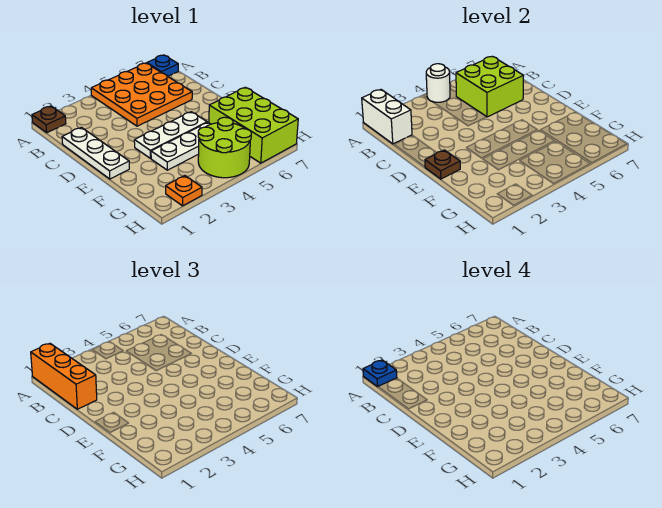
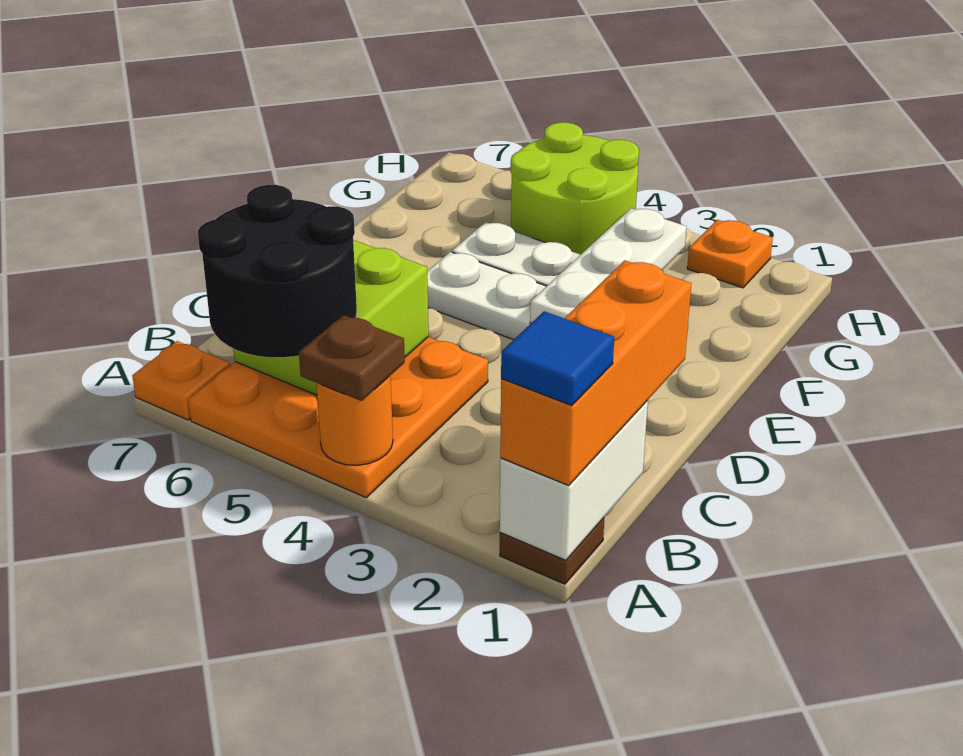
blue 1x1 plate [363,360,397,387] -> blue 1x1 tile [501,311,614,406]
white 1x1 round brick [426,64,450,102] -> orange 1x1 round brick [316,375,393,465]
none -> black 2x2 round brick [198,185,357,357]
blue 1x1 plate [147,55,178,76] -> orange 1x1 plate [132,341,230,420]
white 1x3 plate [62,127,129,179] -> white 1x3 plate moved to [530,208,686,323]
brown 1x1 plate [425,150,460,179] -> brown 1x1 plate moved to [299,315,405,401]
lime 2x3 brick [209,87,298,163] -> none

